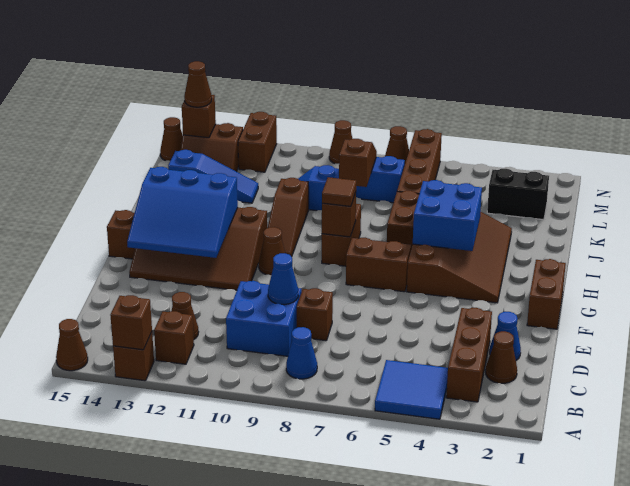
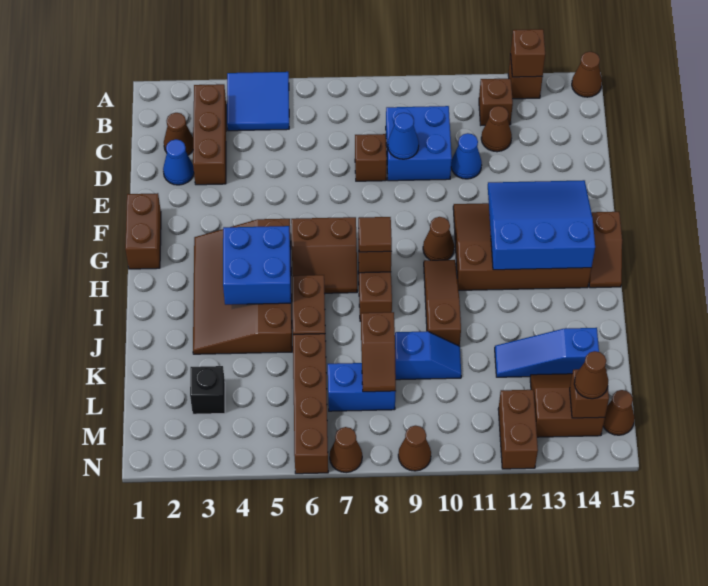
blue 1x1 cone [286,327,317,379] -> blue 1x1 cone moved to [451,133,482,179]
black 1x2 brick [487,169,549,220] -> black 1x1 brick [190,366,225,414]

